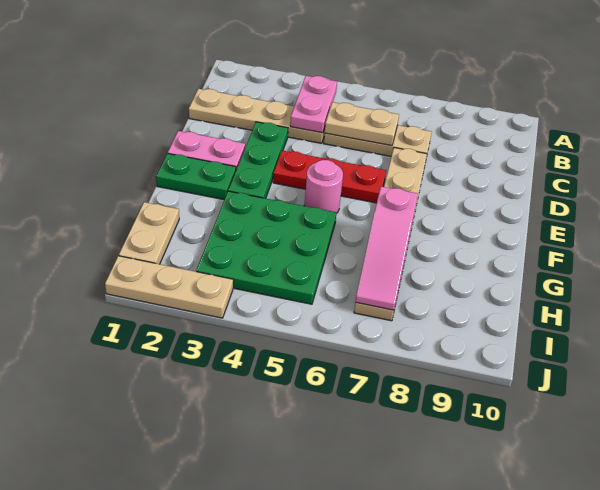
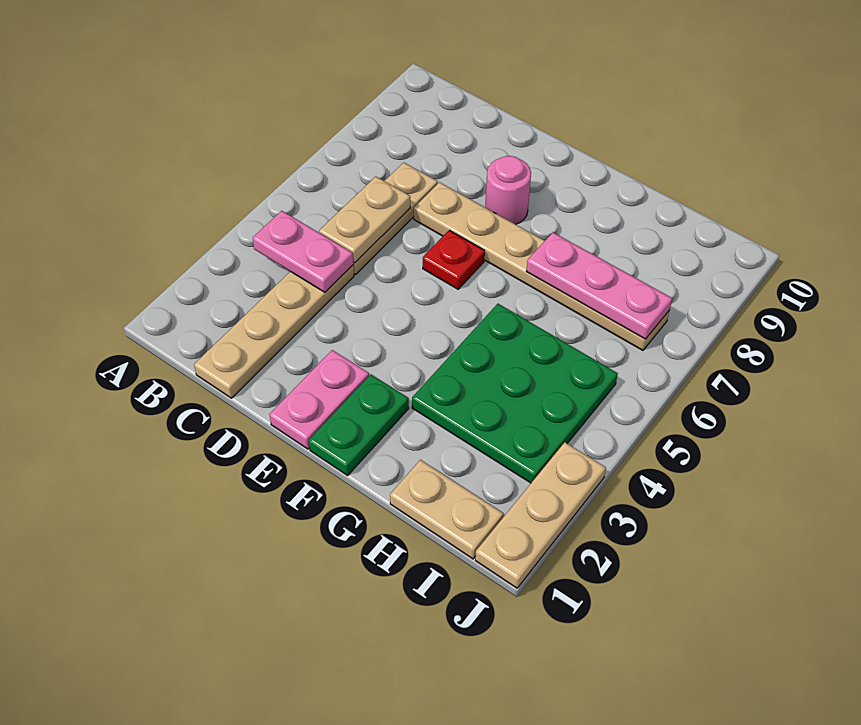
green 1x3 plate [228,122,288,198] -> none
red 1x3 plate [273,150,386,203] -> red 1x1 plate [423,230,485,289]
pink 1x1 round brick [304,160,343,214] -> pink 1x1 round brick moved to [485,156,531,224]
pink 1x3 slope [356,186,418,310] -> pink 1x3 plate [526,232,672,339]

